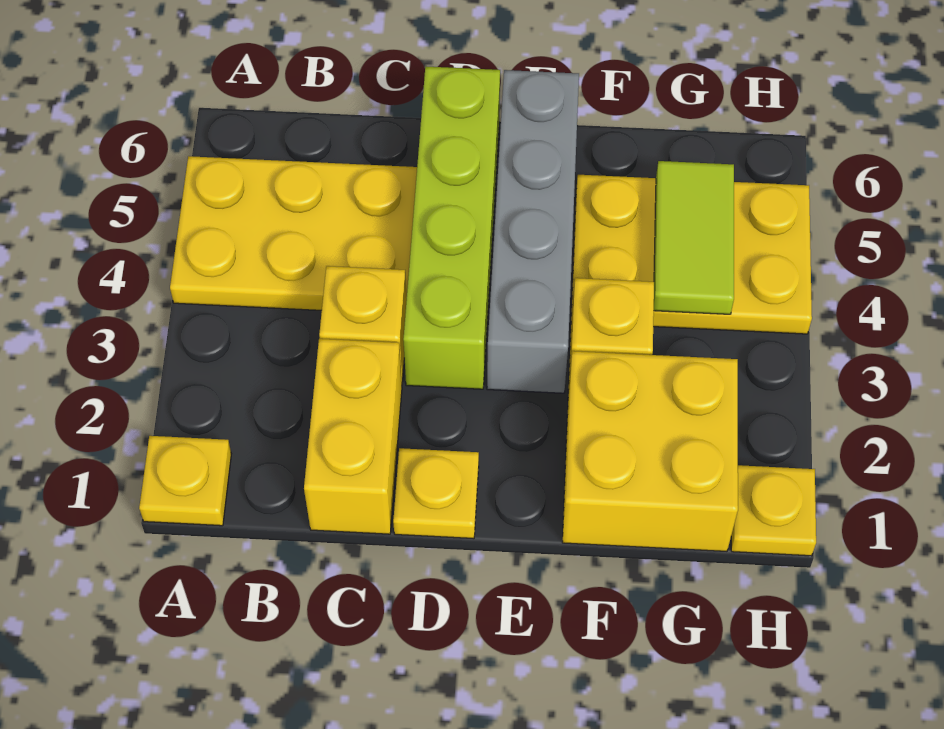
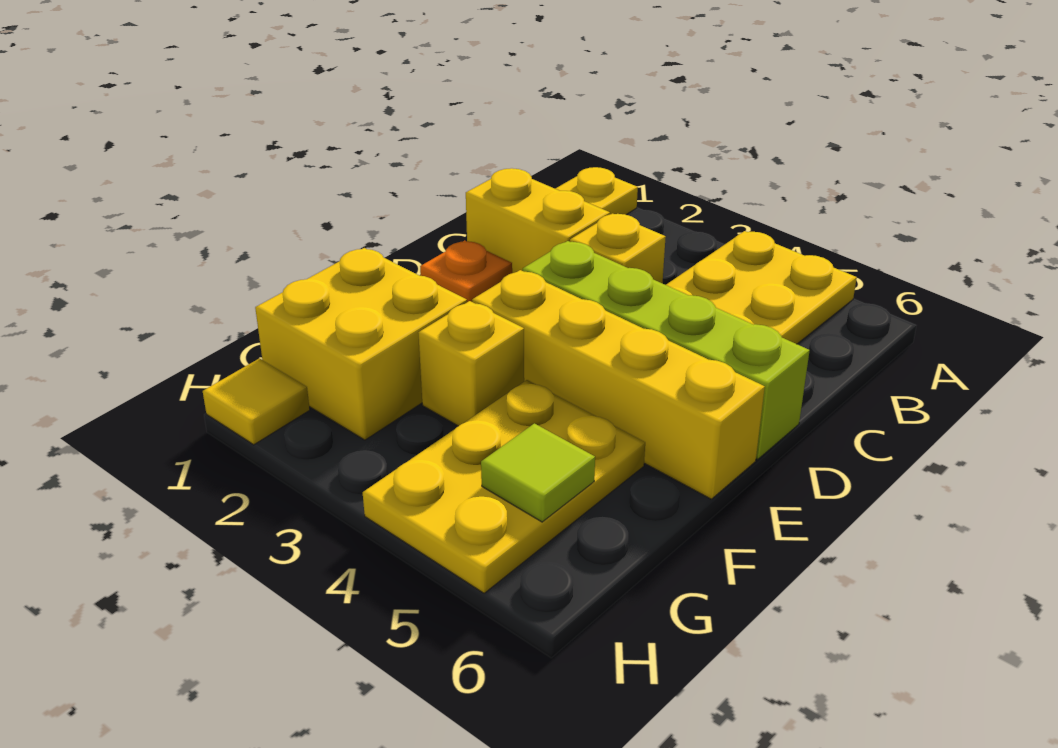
yellow 1x1 plate [393,448,479,539] -> orange 1x1 plate [420,241,512,302]
grey 1x4 brick [487,70,579,393] -> yellow 1x4 brick [472,270,765,499]
lime 1x2 tile [654,161,734,314] -> lime 1x1 tile [481,423,595,522]
yellow 1x1 plate [731,465,816,556] -> yellow 1x1 tile [203,359,310,445]

